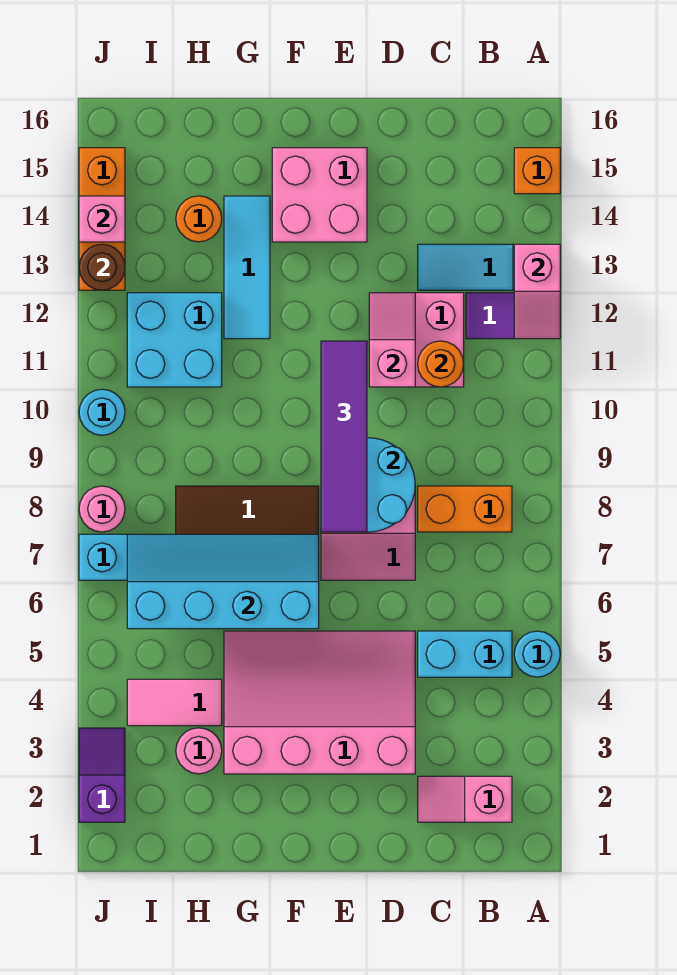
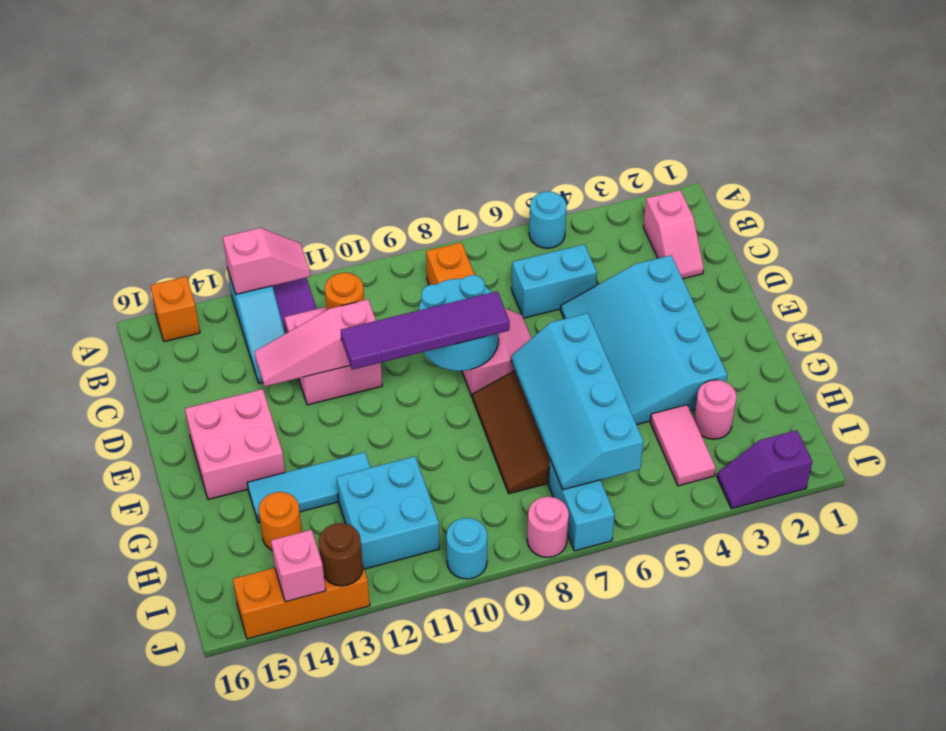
cyan 1x2 brick [418,631,512,677] -> cyan 1x2 brick turned to [512,244,597,318]
pink 3x4 slope [224,631,415,774] -> cyan 3x4 slope [561,255,727,425]
pink 1x2 slope [369,293,415,387] -> pink 1x3 slope [255,299,376,386]

